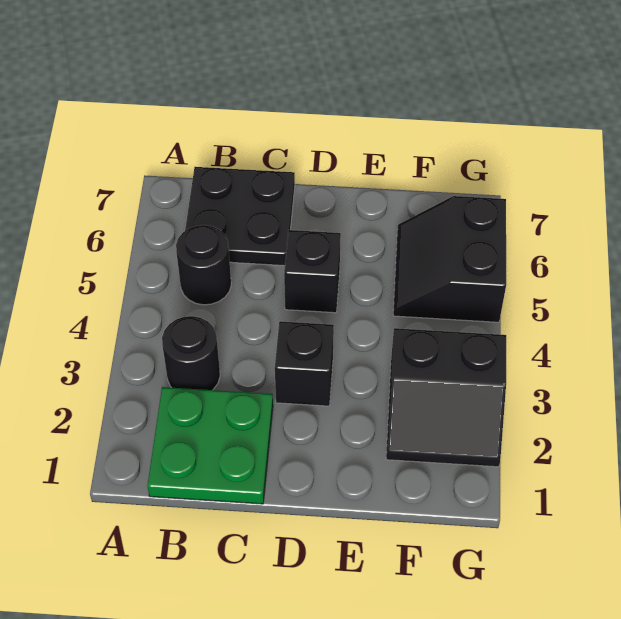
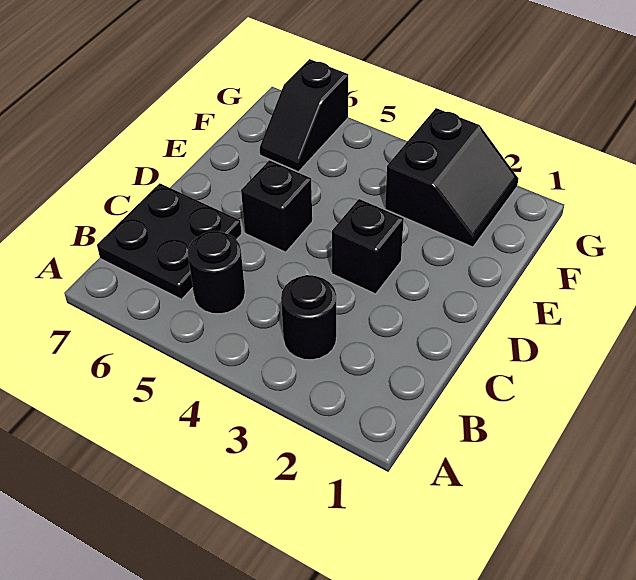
green 2x2 plate [147,387,273,504] -> none
black 2x2 slope [393,196,506,322] -> black 1x2 slope [260,59,348,172]

